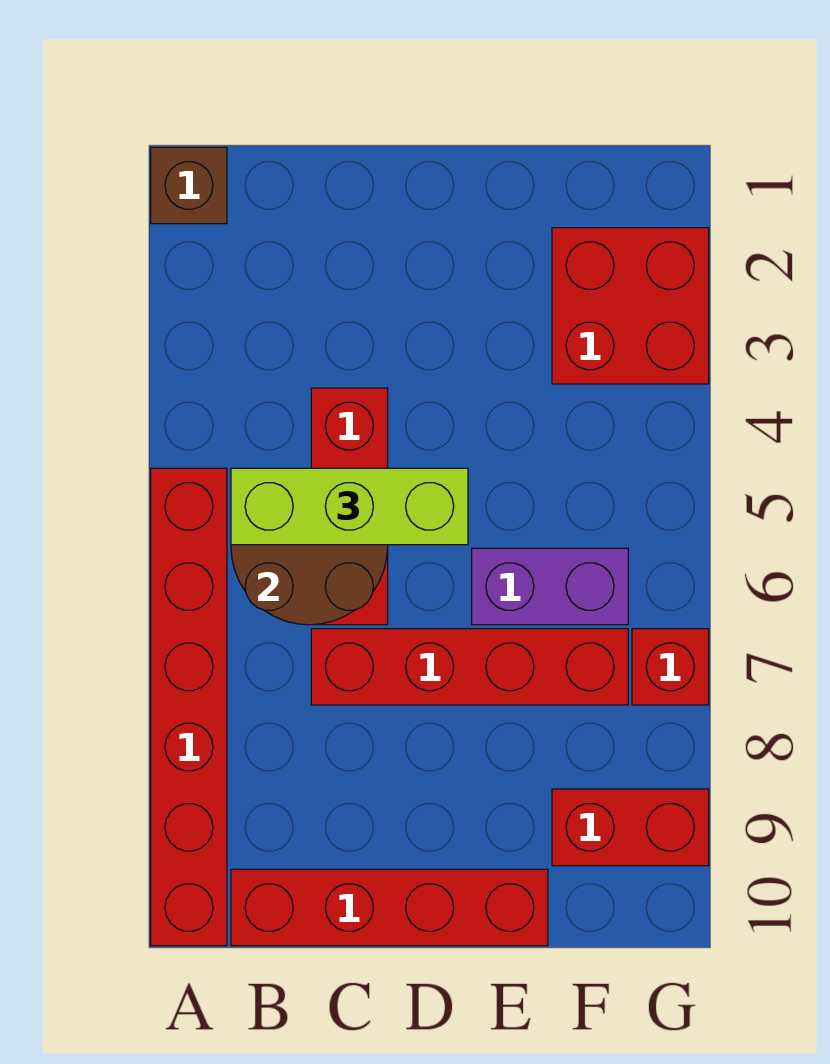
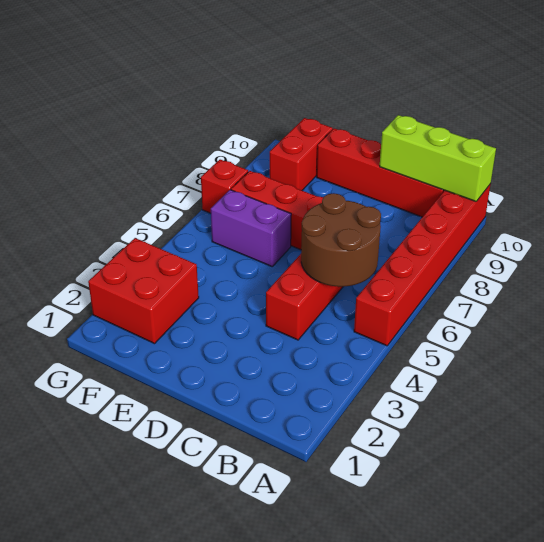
brown 1x1 brick [151,147,227,224] -> none
lime 1x3 brick [231,468,468,545] -> lime 1x3 brick moved to [380,115,496,201]
red 1x2 brick [552,789,709,866] -> red 1x2 brick turned to [270,118,333,190]

